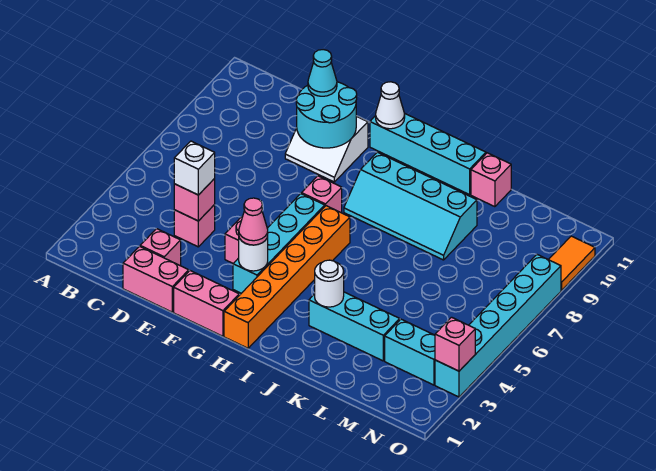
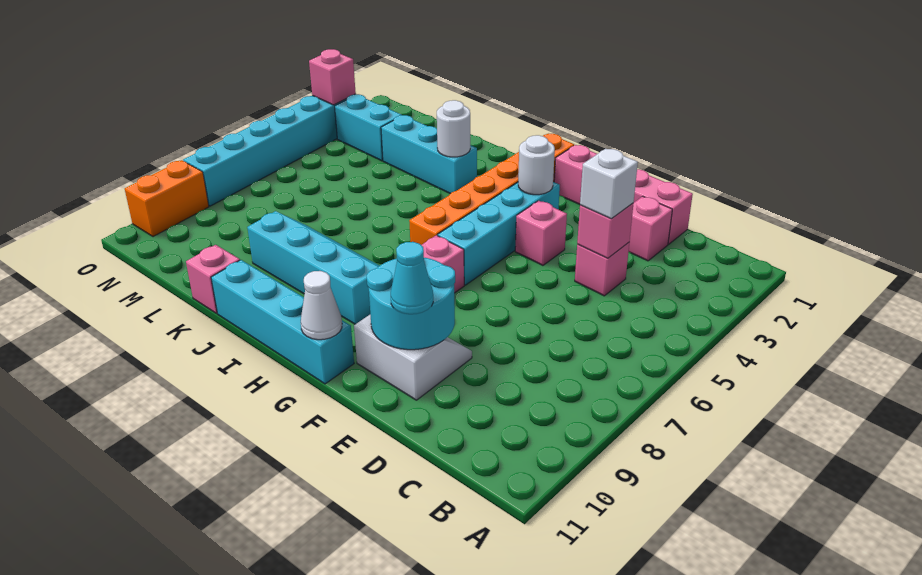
pink 1x1 cone [239,198,268,245] -> none
orange 1x2 tile [548,236,595,290] -> orange 1x2 brick [125,160,209,237]

